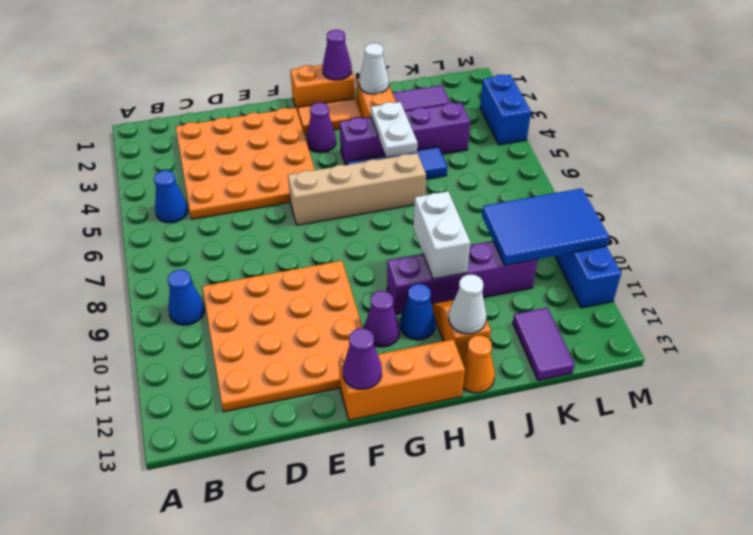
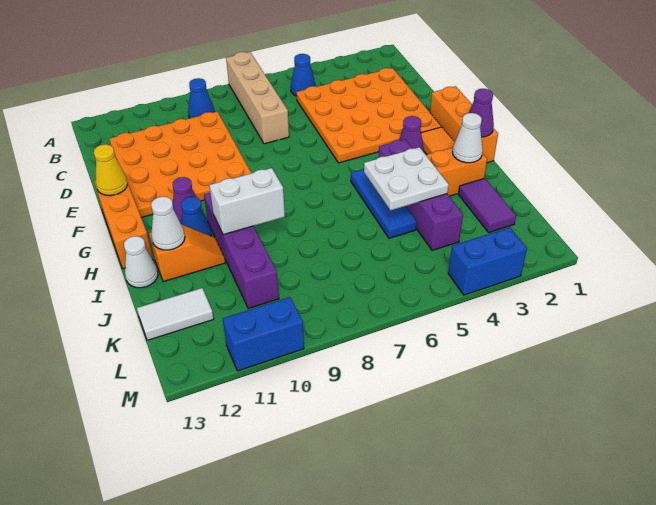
tan 1x4 brick [288,153,426,225] -> tan 1x4 brick moved to [226,52,289,144]
purple 1x1 cone [343,328,382,389] -> yellow 1x1 cone [94,144,128,196]
orange 1x2 brick [291,65,355,112] -> orange 1x3 brick [430,86,498,163]
white 1x2 plate [371,102,417,157] -> white 2x2 plate [364,147,449,210]
orange 1x1 cone [462,335,495,393] -> white 1x1 cone [124,236,158,288]
blue 2x3 tile [482,188,609,266] -> none
purple 1x2 tile [513,308,575,381] -> white 1x2 tile [137,288,214,340]

